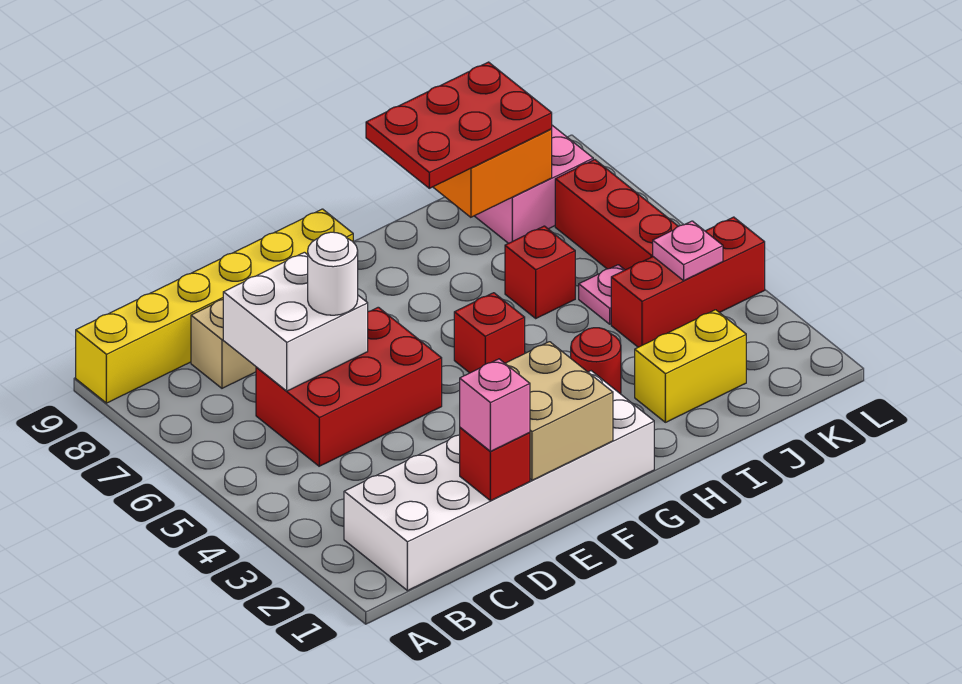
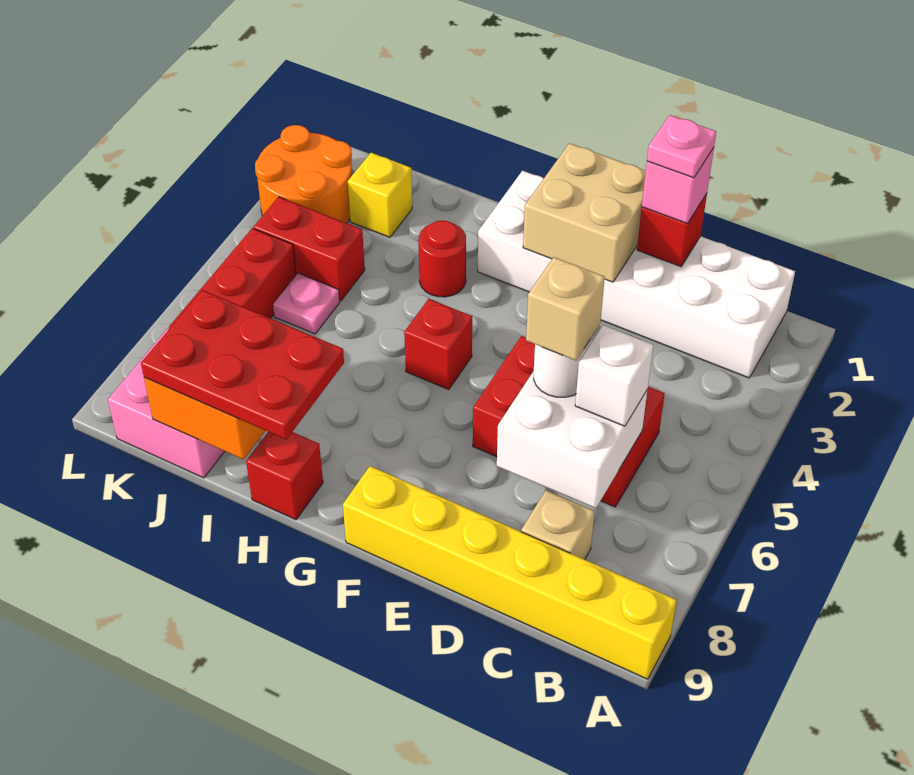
none -> white 1x1 brick [575,325,653,426]
none -> tan 1x1 brick [526,257,605,361]
yellow 1x2 brick [635,310,746,422] -> yellow 1x1 brick [348,153,412,237]
red 1x1 brick [505,226,575,318] -> red 1x1 brick moved to [246,432,323,520]
red 1x3 brick [611,217,765,347] -> red 1x2 brick [254,197,365,301]
none -> orange 2x2 round brick [255,125,352,223]
pink 1x1 plate [653,221,723,281] -> pink 1x1 plate moved to [647,115,716,178]

